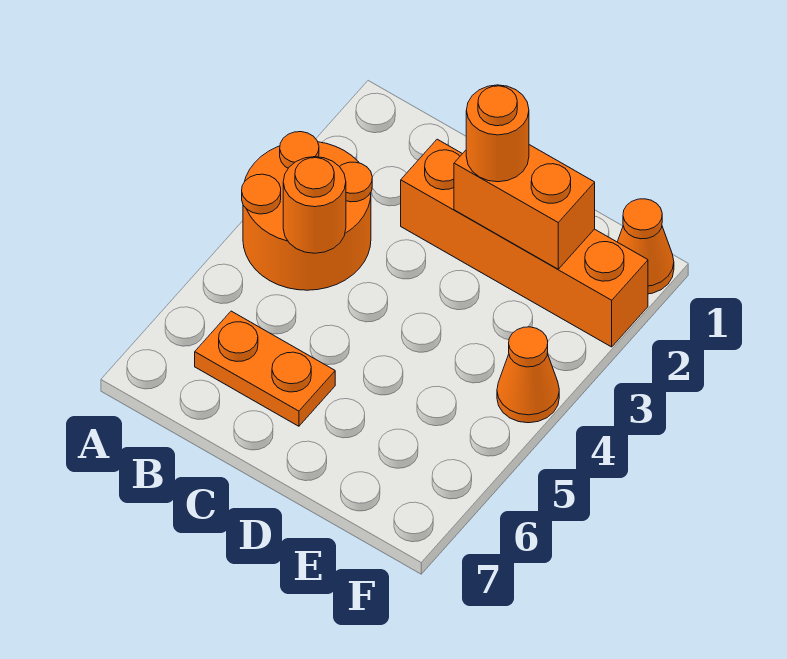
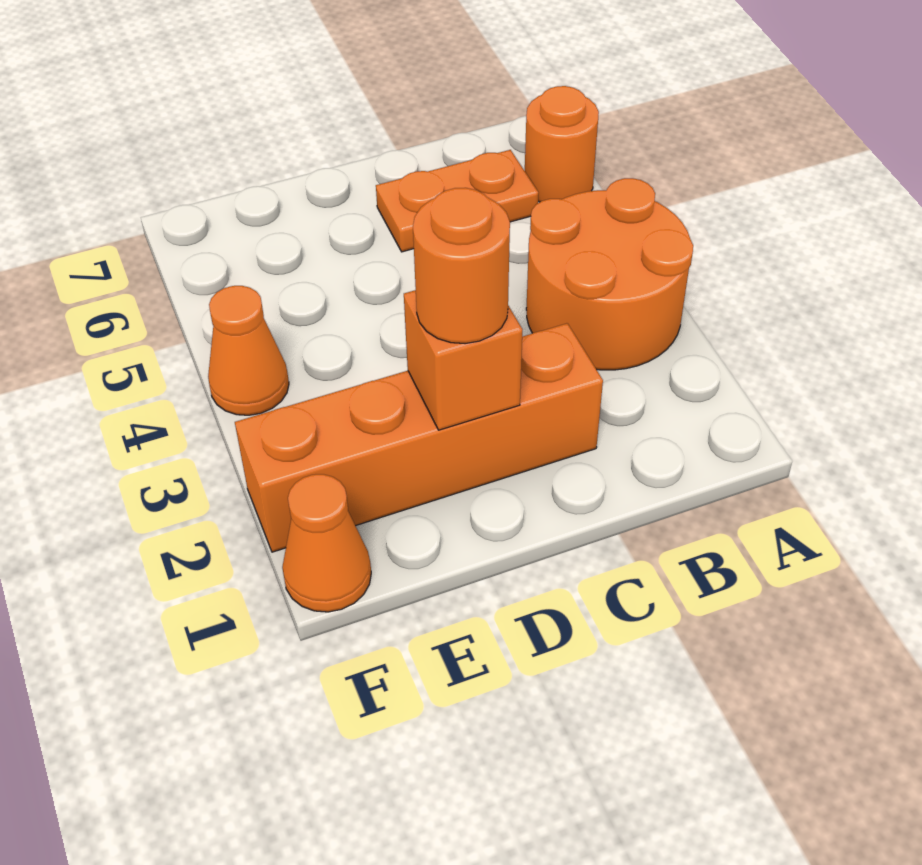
orange 1x1 round brick [283,157,346,253] -> orange 1x1 round brick moved to [525,86,599,202]
orange 1x2 brick [454,145,595,269] -> orange 1x1 brick [404,290,522,430]

